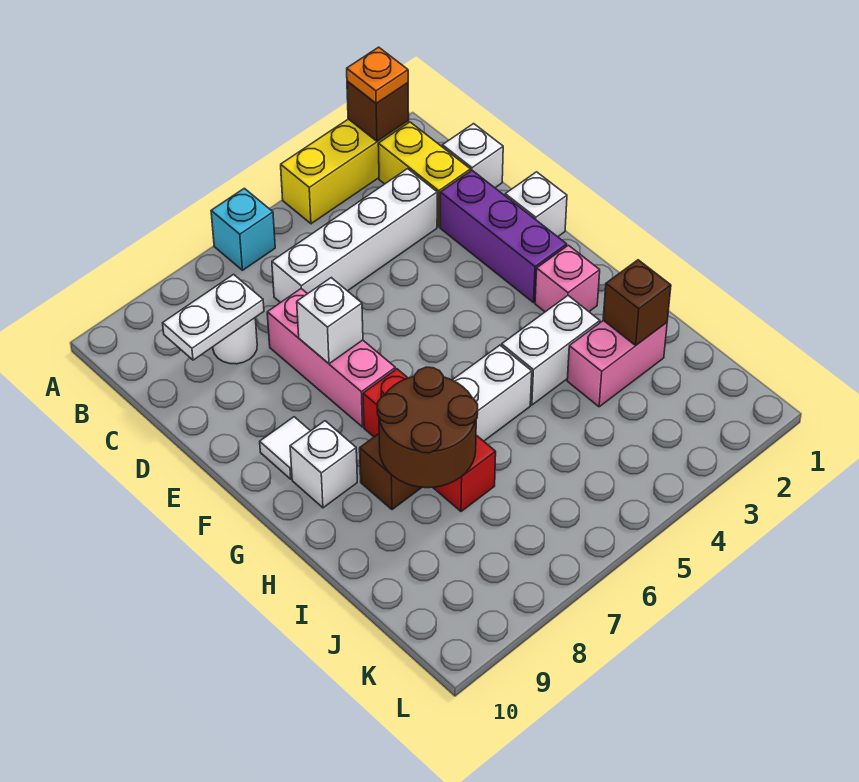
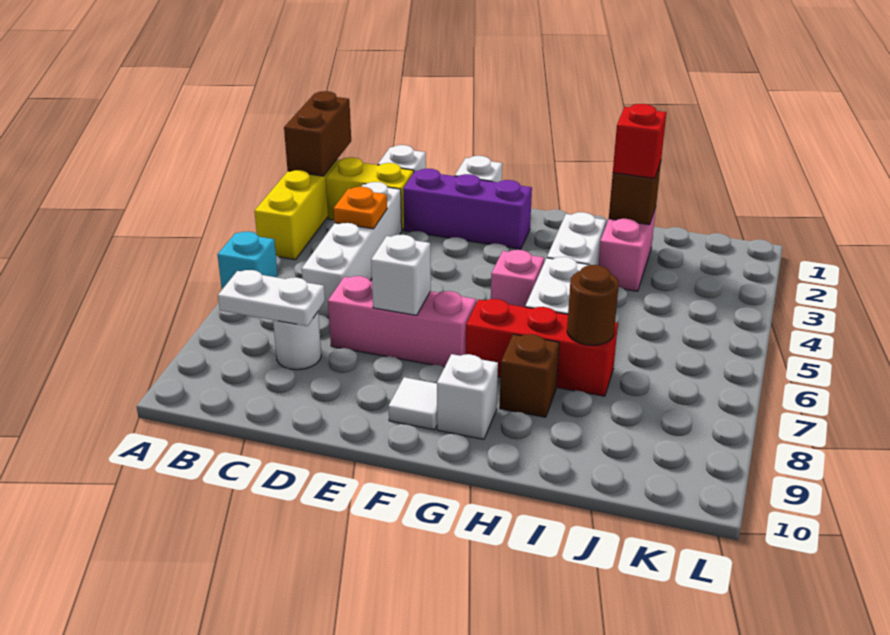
brown 1x1 brick [347,81,409,141] -> brown 1x2 brick [284,91,351,176]
orange 1x1 plate [347,47,408,103] -> orange 1x1 plate moved to [334,187,387,229]
white 1x2 plate [163,274,264,360] -> white 1x2 plate turned to [218,270,325,326]
pink 1x1 brick [535,245,600,312] -> pink 1x1 brick moved to [491,250,544,307]
brown 2x2 round brick [377,367,478,488] -> brown 1x1 round brick [567,265,619,345]
none -> red 1x1 brick [613,104,666,178]

